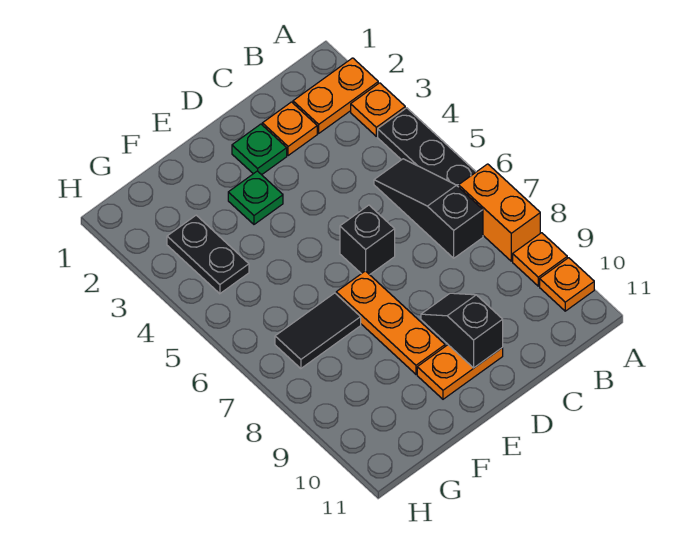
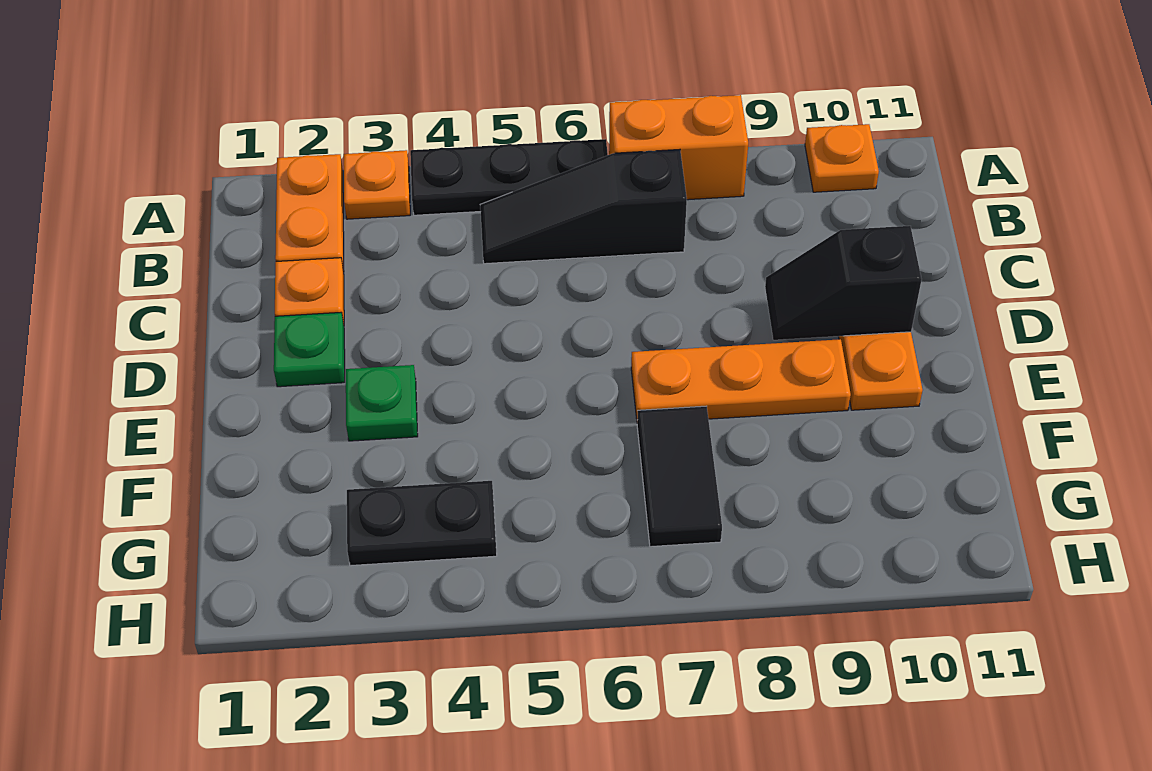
orange 1x1 plate [513,233,567,286] -> none
black 1x1 brick [340,205,395,275] -> none

